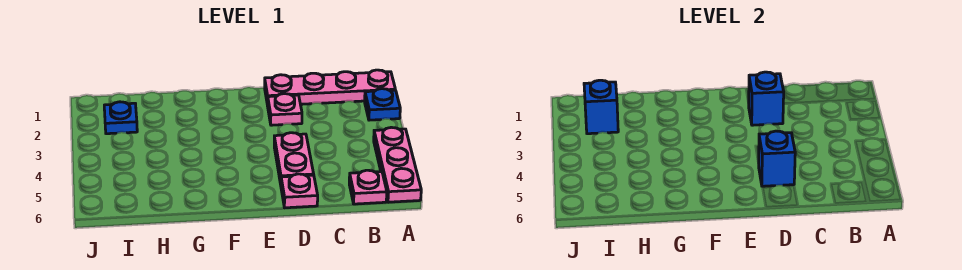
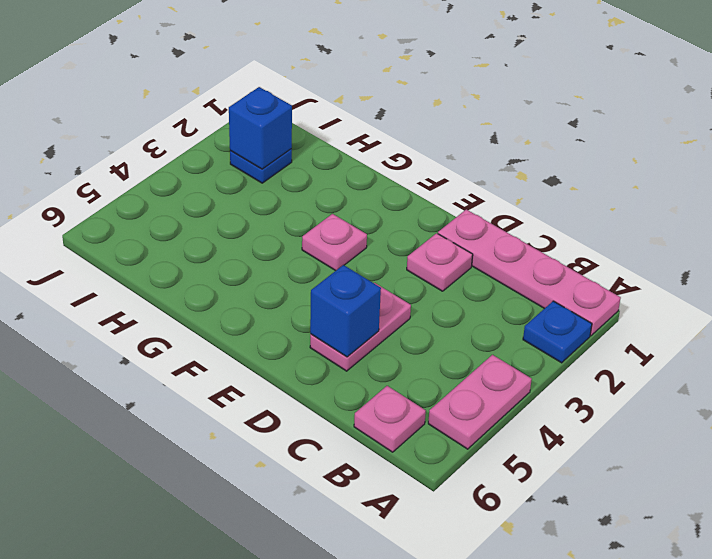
pink 1x3 plate [374,127,421,202] -> pink 1x2 plate [428,355,532,449]
blue 1x1 brick [749,72,784,125] -> none
pink 1x1 plate [281,174,318,208] -> pink 1x1 plate moved to [302,214,367,271]

